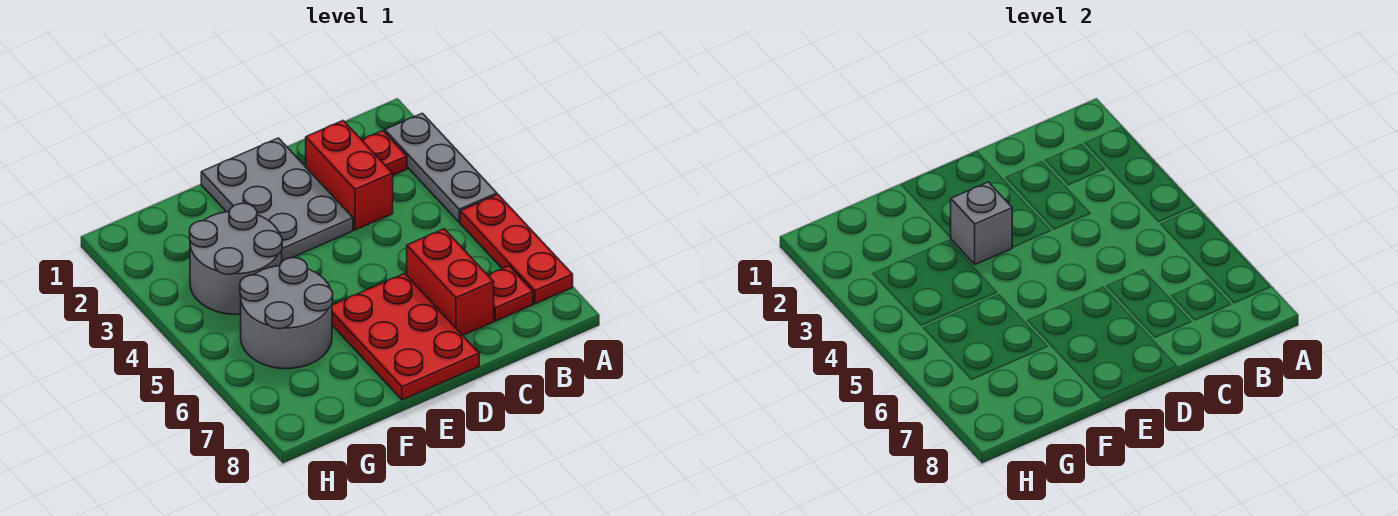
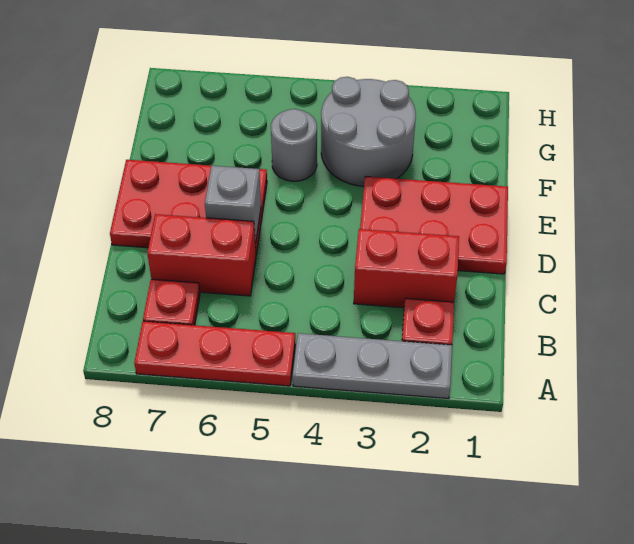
grey 2x3 plate [201,138,353,261] -> red 2x3 plate [360,176,508,274]
grey 1x1 brick [950,182,1013,264] -> grey 1x1 brick moved to [205,166,261,243]
grey 2x2 round brick [240,258,333,369] -> grey 1x1 round brick [271,109,317,181]

